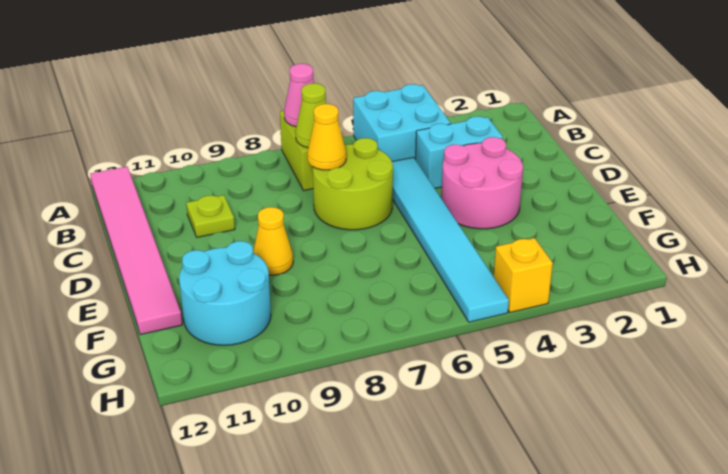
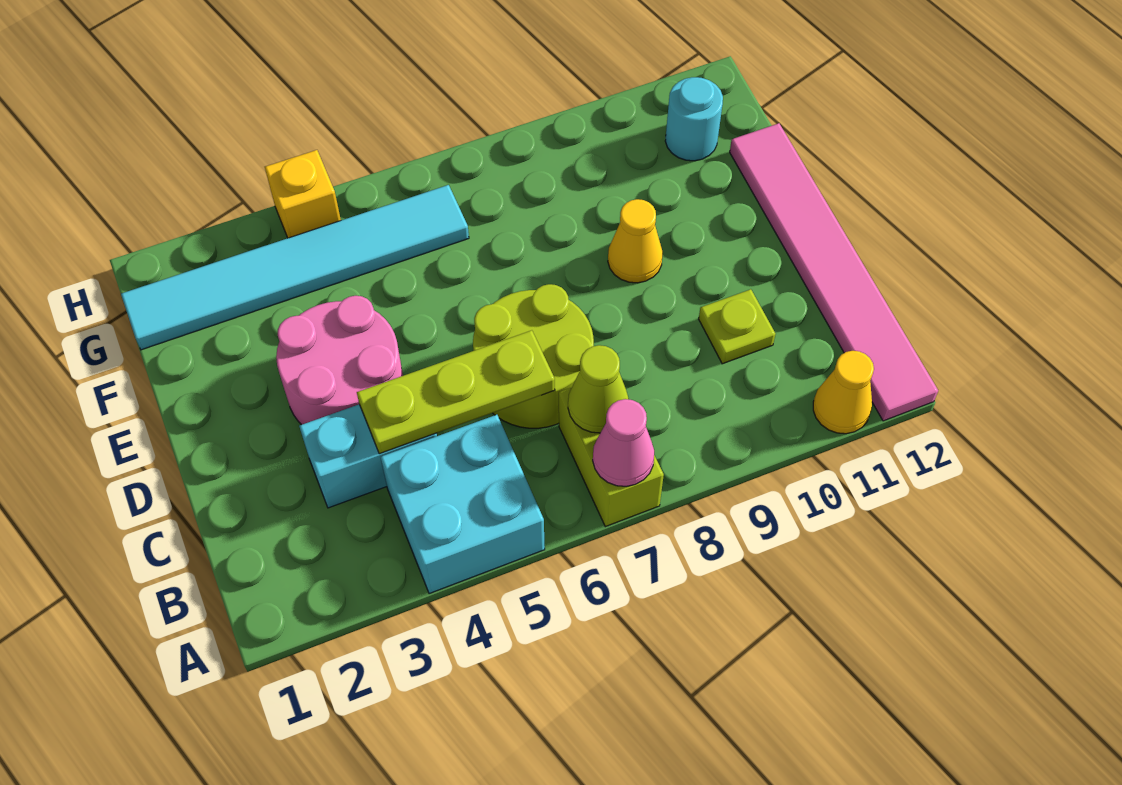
none -> lime 1x3 plate [357,330,555,454]
cyan 1x6 tile [392,157,509,322] -> cyan 1x6 tile turned to [121,185,469,350]
yellow 1x1 cone [307,104,346,170] -> yellow 1x1 cone moved to [813,351,874,434]
cyan 2x2 round brick [179,241,271,345] -> cyan 1x1 round brick [665,77,723,161]

